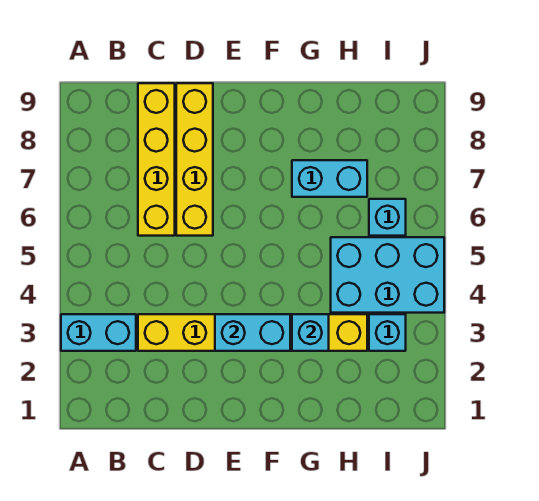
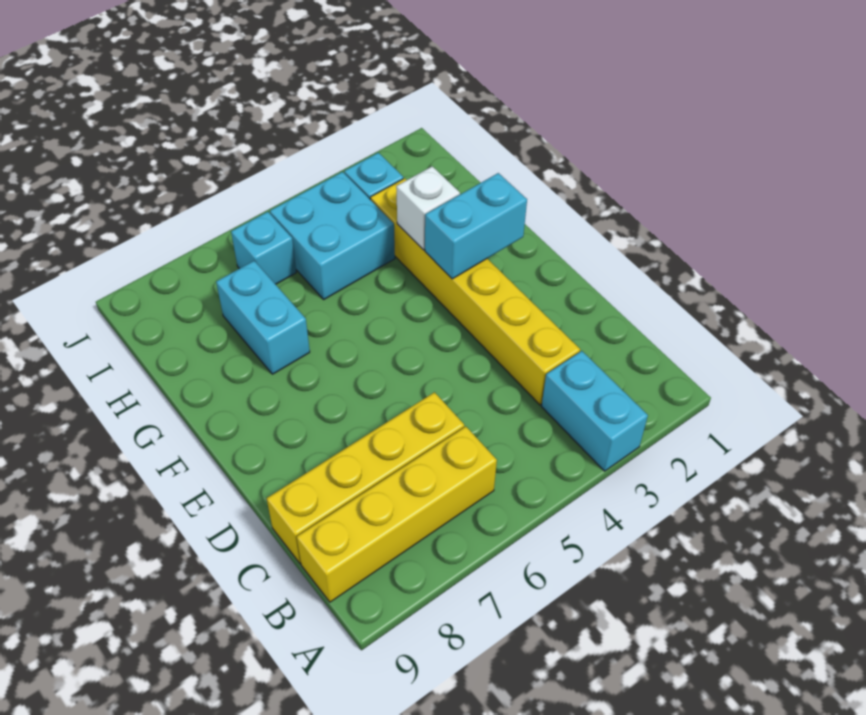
yellow 1x4 brick [176,83,213,236] -> yellow 1x4 brick moved to [297,426,497,602]
cyan 1x2 brick [215,314,290,351] -> cyan 1x2 brick turned to [425,173,527,279]
cyan 1x1 brick [292,314,329,351] -> white 1x1 brick [396,166,460,250]
cyan 2x3 brick [331,237,444,313] -> cyan 2x2 brick [270,172,395,299]

